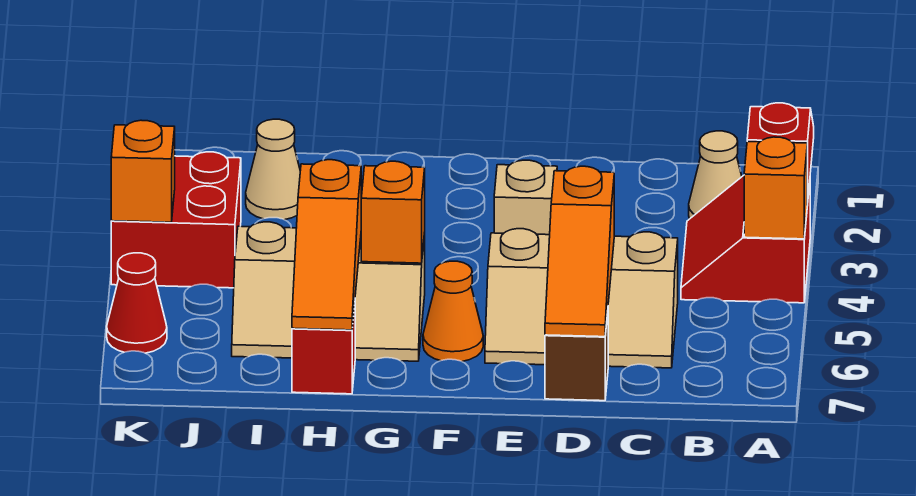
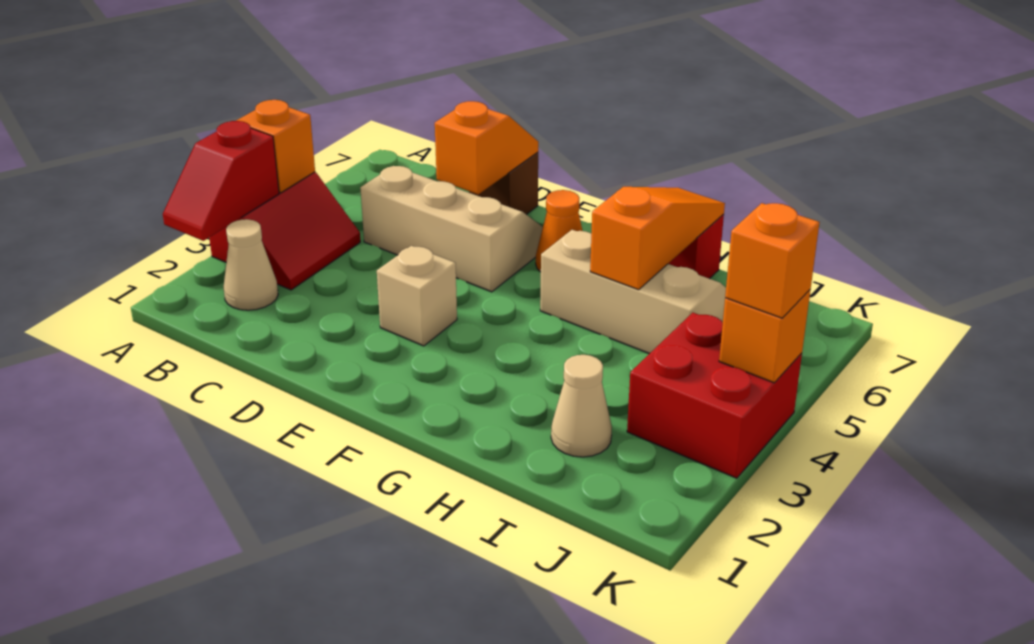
orange 1x3 slope [545,166,614,337] -> orange 1x2 slope [435,101,538,194]
orange 1x1 brick [361,161,425,263] -> orange 1x1 brick moved to [725,203,820,318]
red 1x1 cone [107,253,167,353] -> none

